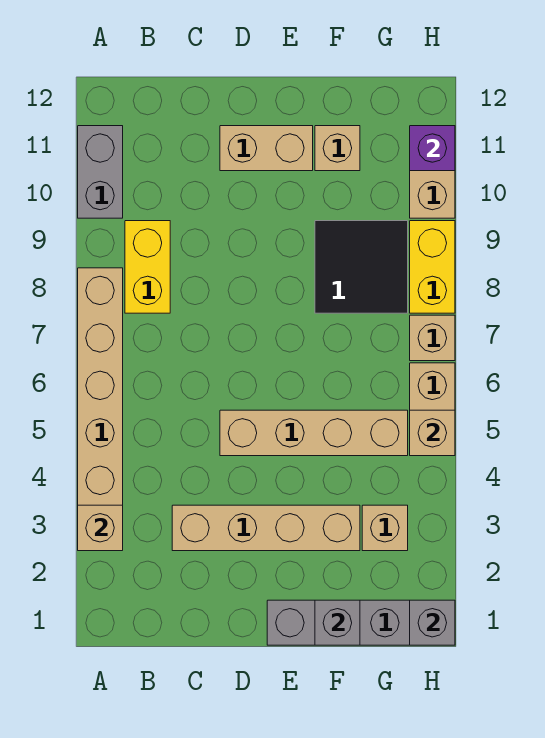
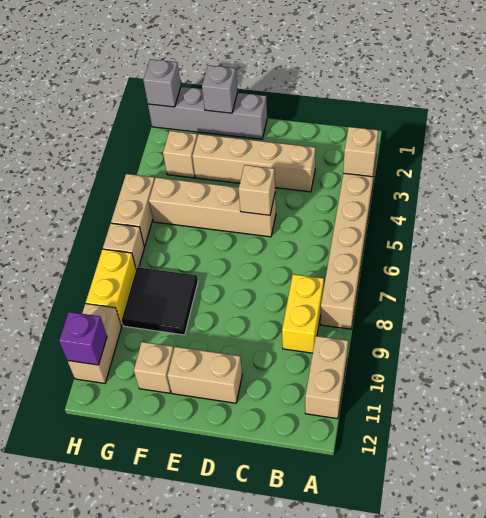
grey 1x2 brick [78,126,123,218] -> tan 1x2 brick [305,336,348,419]
tan 1x1 brick [410,410,455,456] -> tan 1x1 brick moved to [239,165,275,215]

